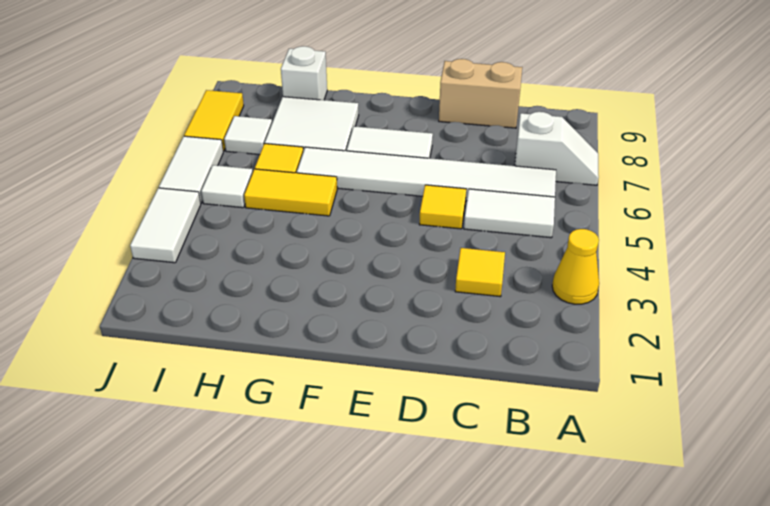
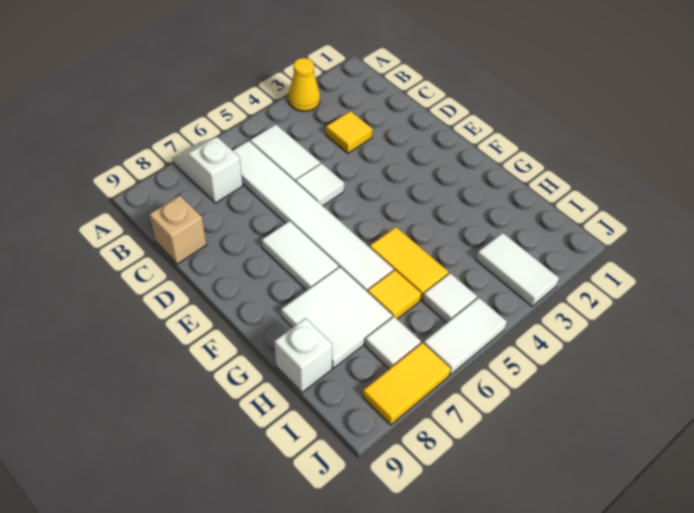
tan 1x2 brick [439,59,522,128] -> tan 1x1 brick [149,196,206,264]
yellow 1x1 tile [419,185,466,229] -> white 1x1 tile [295,163,344,206]
white 1x2 tile [130,188,201,263] -> white 1x2 tile turned to [476,233,559,306]

